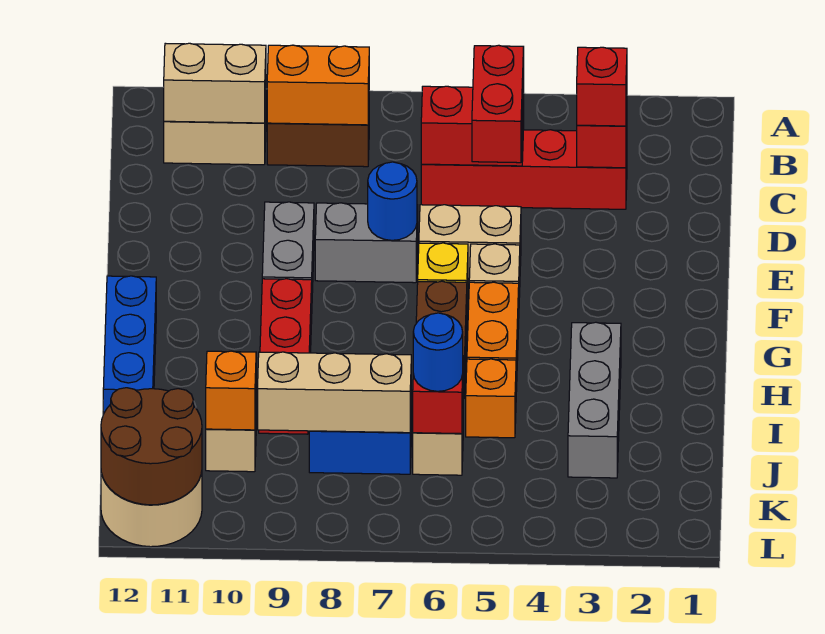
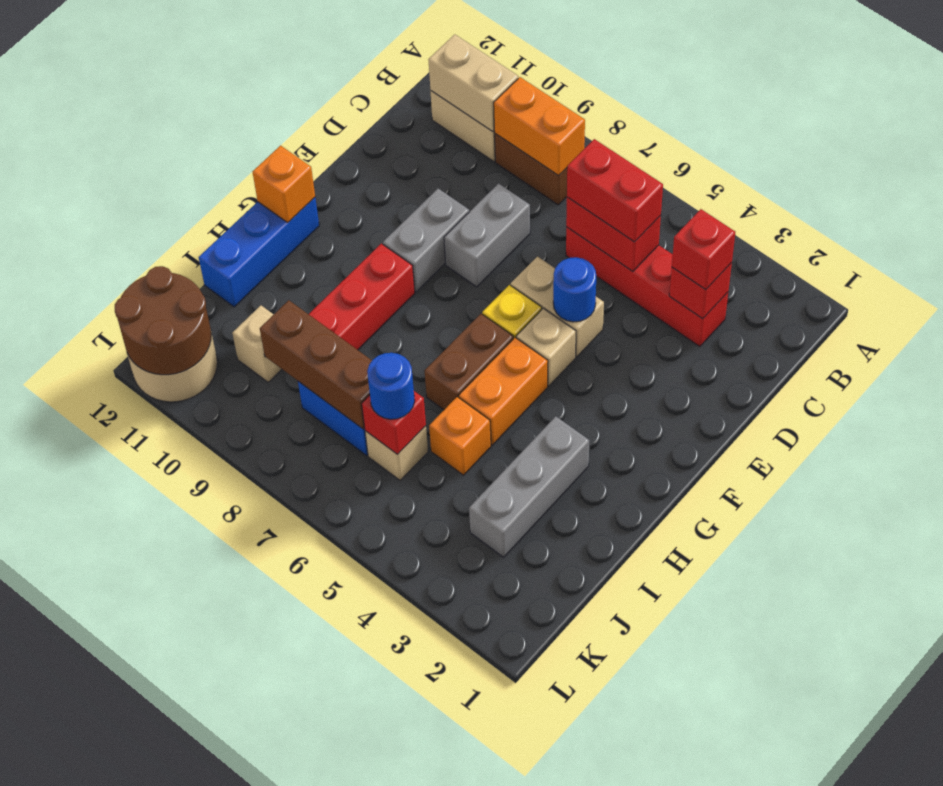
red 1x2 brick [472,45,524,163] -> red 1x2 brick turned to [567,139,663,242]
grey 1x2 brick [315,203,418,283] -> grey 1x2 brick turned to [444,184,530,287]
blue 1x1 round brick [368,162,417,240] -> blue 1x1 round brick moved to [553,257,596,322]
tan 1x3 brick [258,352,411,433] -> brown 1x3 brick [260,300,372,429]
orange 1x1 brick [206,351,256,430] -> orange 1x1 brick moved to [253,146,315,222]

